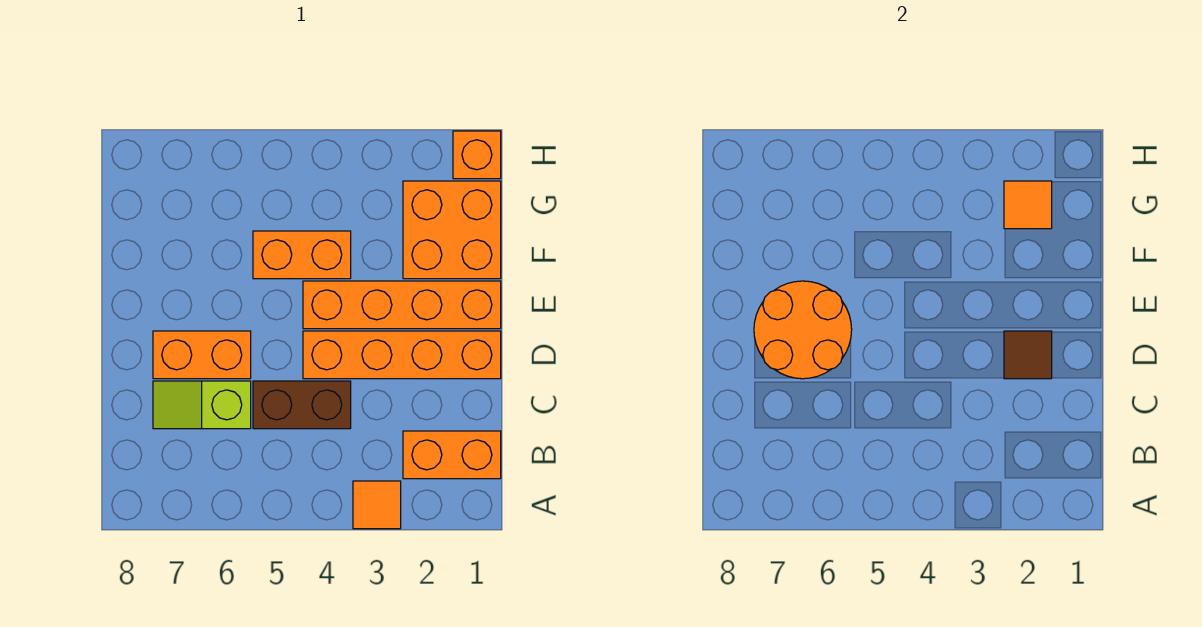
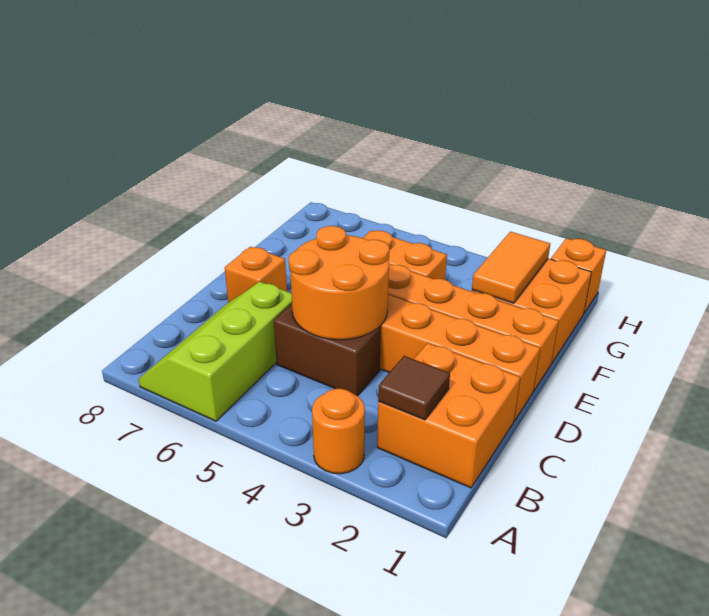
orange 1x1 tile [353,481,401,529] -> orange 1x1 round brick [312,389,365,474]
orange 1x2 brick [403,431,501,479] -> orange 2x2 brick [377,343,520,488]
lime 1x2 slope [153,381,251,429] -> lime 2x3 slope [138,282,292,421]
brown 1x1 tile [1004,331,1052,379] -> brown 1x1 tile moved to [378,356,450,420]
orange 1x2 brick [153,331,251,379] -> orange 1x1 brick [225,247,287,303]
orange 2x2 round brick [754,281,852,379] -> orange 2x2 round brick moved to [289,226,390,340]
orange 1x1 tile [1004,181,1052,229] -> orange 1x2 tile [472,232,550,303]

